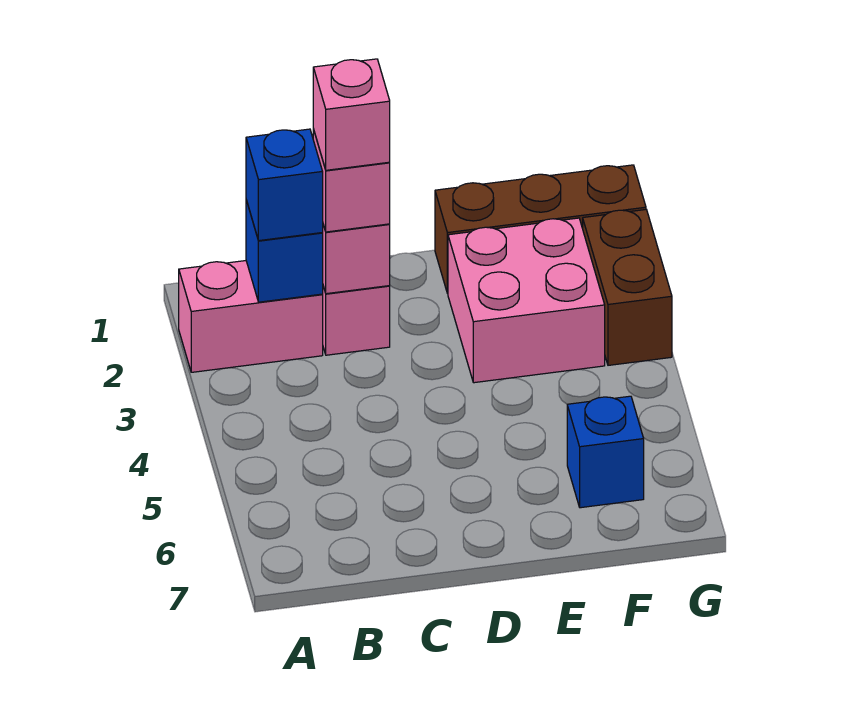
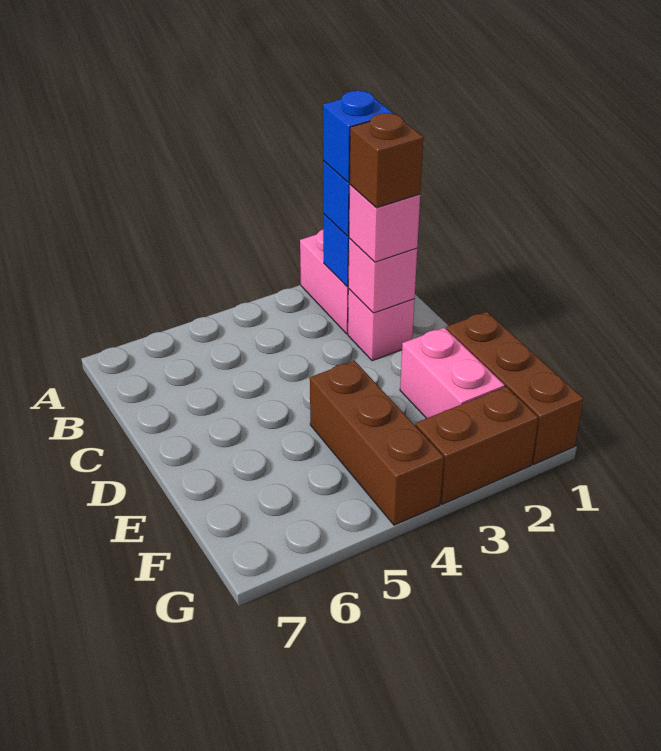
pink 1x1 brick [313,59,390,170] -> brown 1x1 brick [350,113,423,208]
pink 2x2 brick [448,218,605,383] -> pink 1x2 brick [400,328,505,418]
none -> brown 1x3 brick [310,361,444,525]
blue 1x1 brick [567,396,644,508] -> blue 1x1 brick moved to [323,91,394,183]

